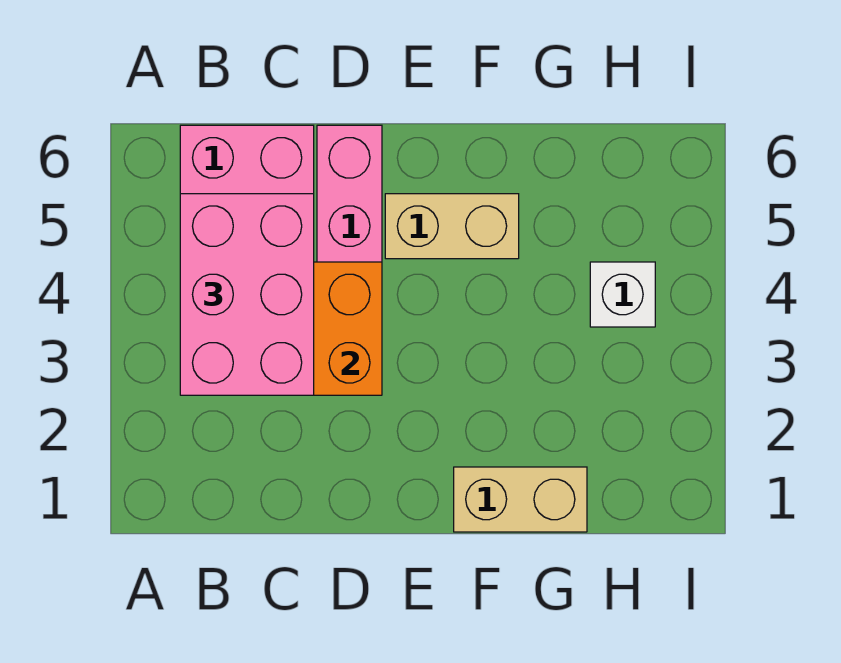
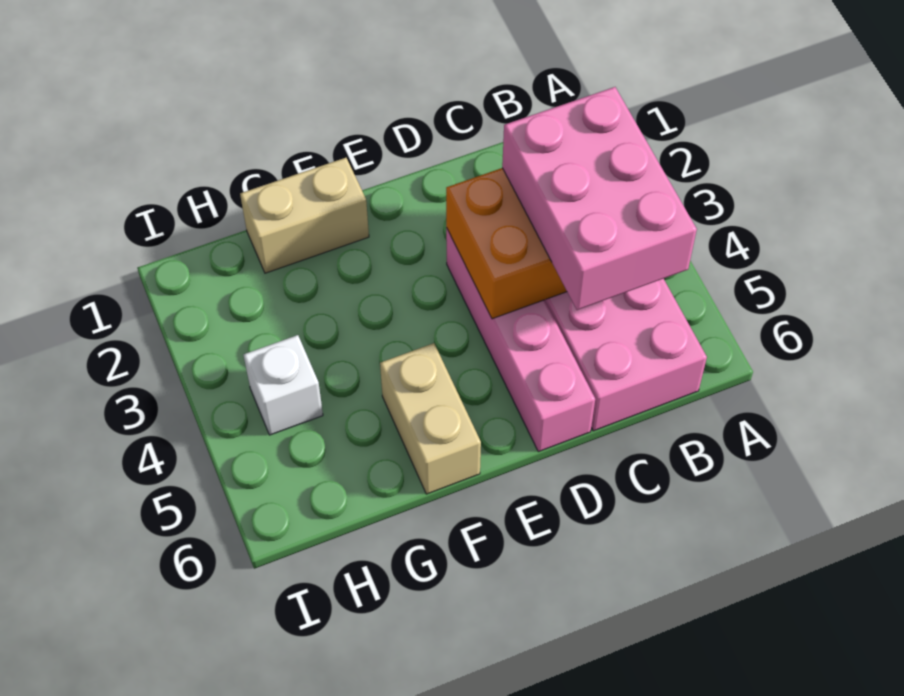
tan 1x2 brick [385,194,519,259] -> tan 1x2 brick turned to [380,343,481,494]

